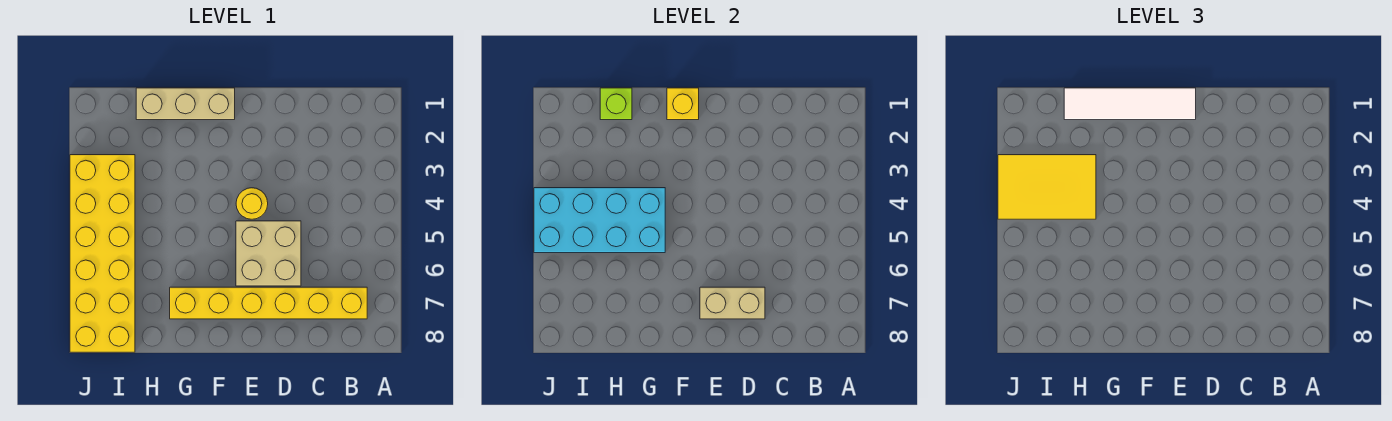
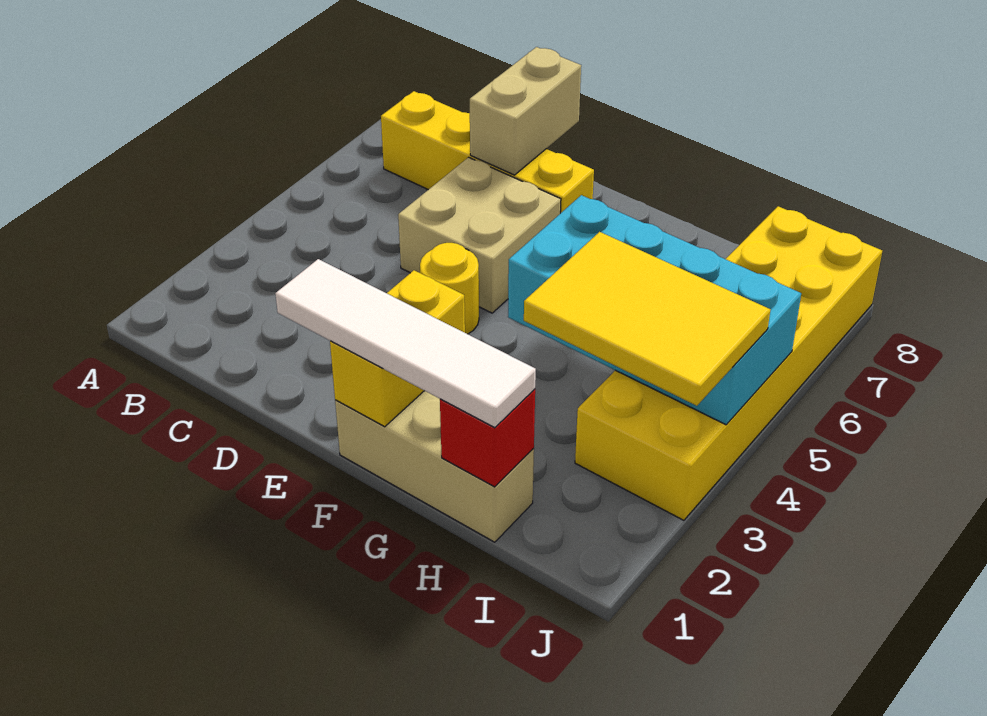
yellow 1x6 brick [170,287,367,319] -> yellow 1x4 brick [381,91,594,213]
tan 1x2 brick [700,287,765,319] -> tan 1x2 brick turned to [470,47,581,175]
yellow 1x1 brick [667,88,699,120] -> yellow 1x2 brick [330,270,465,427]
lime 1x1 brick [600,88,632,120] -> red 1x1 brick [440,389,535,487]

